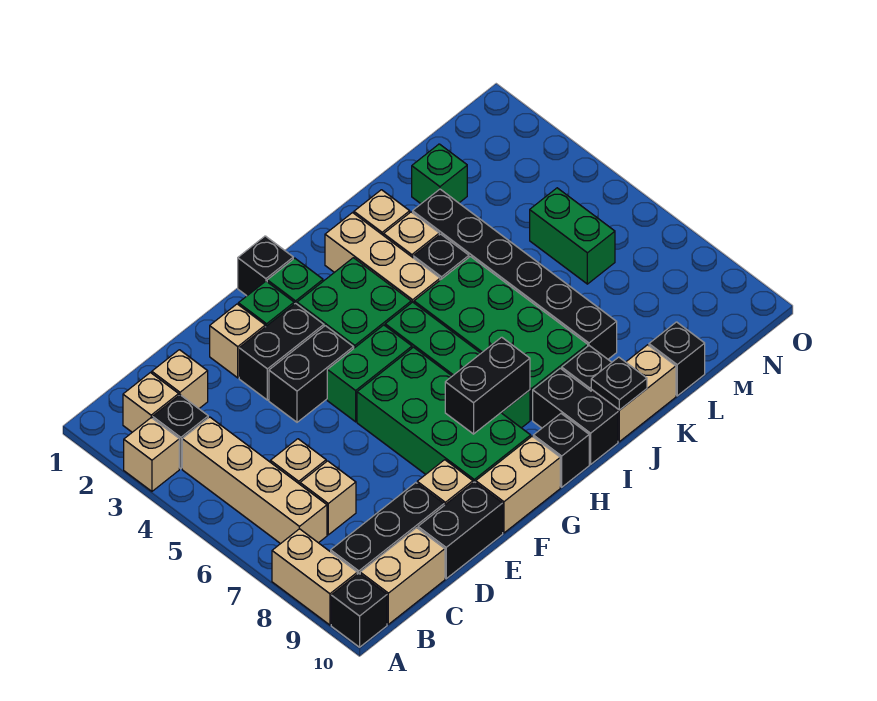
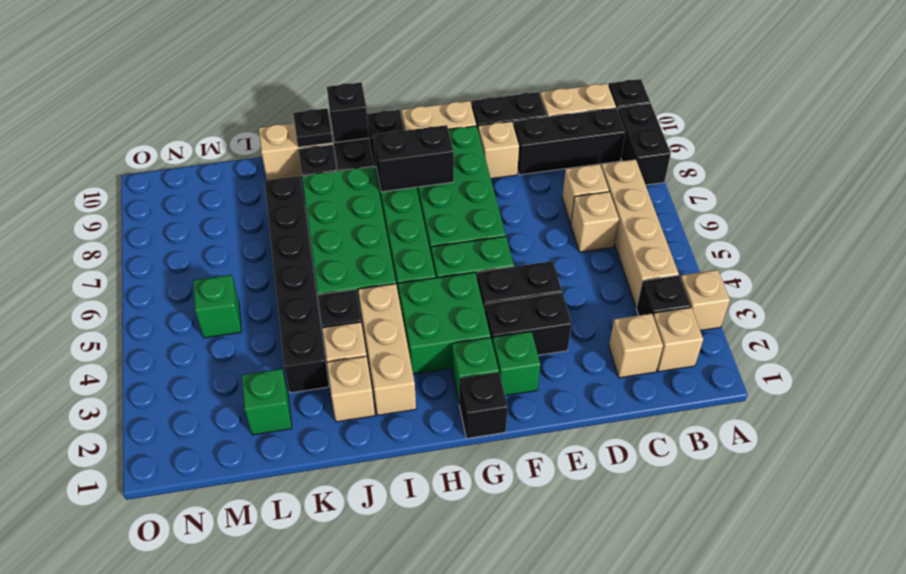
tan 1x2 brick [272,529,357,625] -> black 1x2 brick [618,103,671,185]
tan 1x1 brick [210,304,265,378] -> none
black 1x1 brick [649,322,705,396] -> black 1x1 brick moved to [327,83,369,143]
green 1x2 brick [530,188,615,284] -> green 1x1 brick [193,275,241,338]

